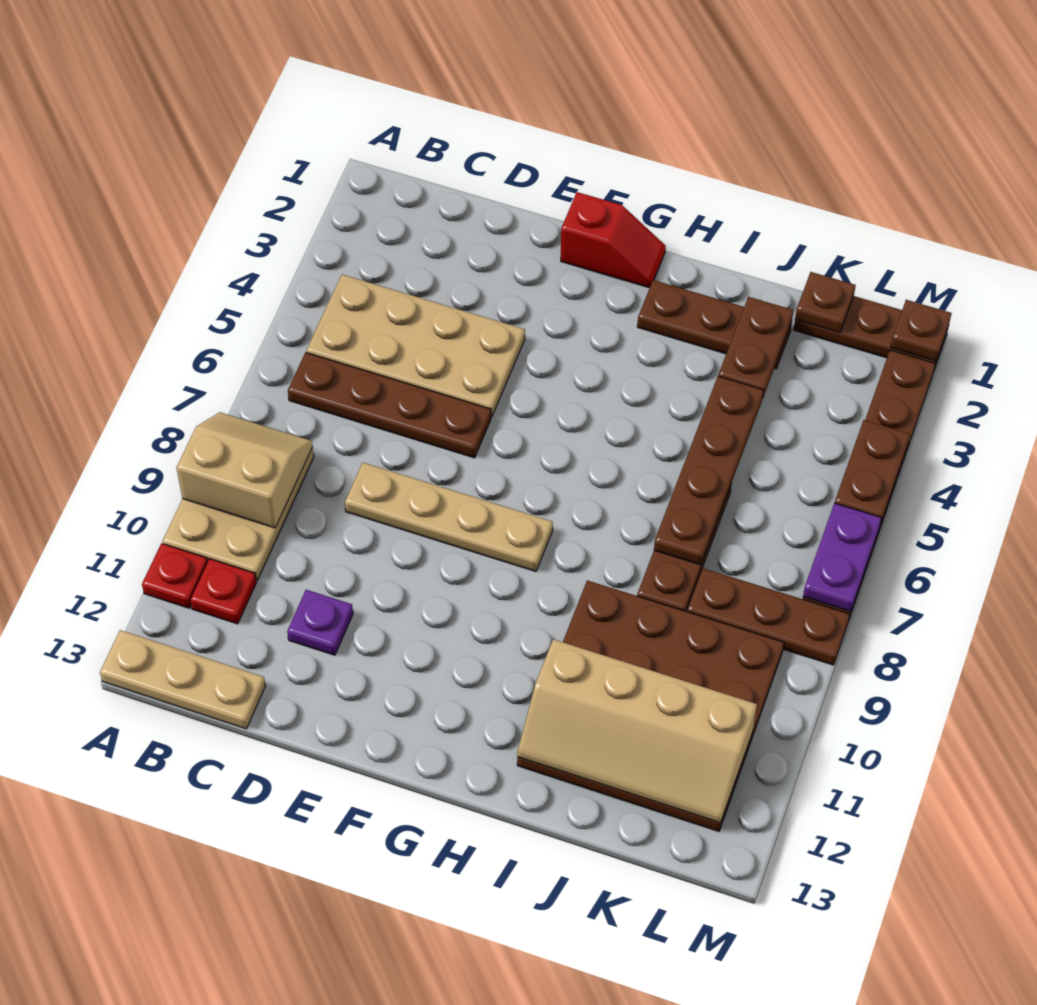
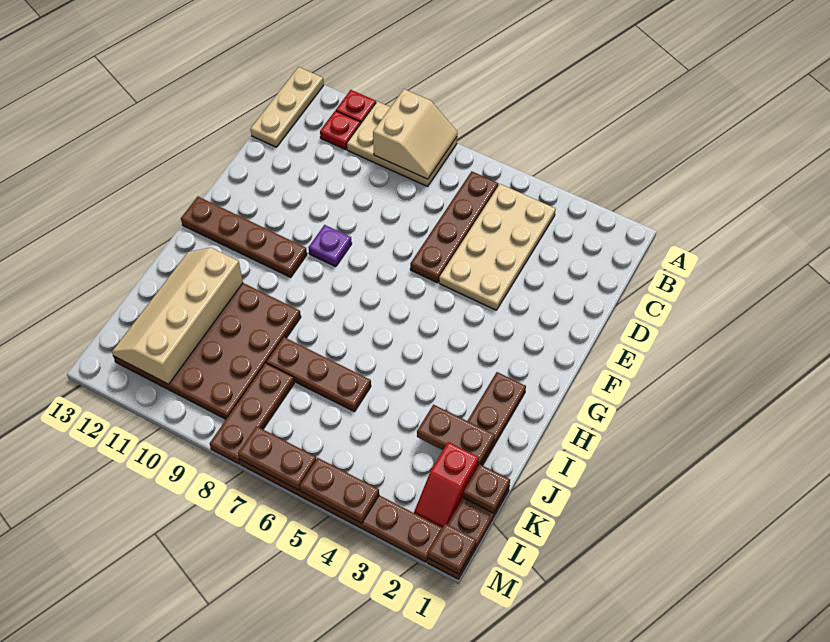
tan 1x4 plate [345,463,553,572] -> none
purple 1x1 plate [287,590,353,655] -> purple 1x1 plate moved to [308,225,352,267]
red 1x2 slope [561,192,666,288] -> red 1x2 slope moved to [414,442,479,528]
brown 1x4 plate [654,376,764,565] -> brown 1x4 plate moved to [181,197,307,277]
purple 1x2 plate [803,503,881,612] -> brown 1x2 plate [238,426,316,490]

